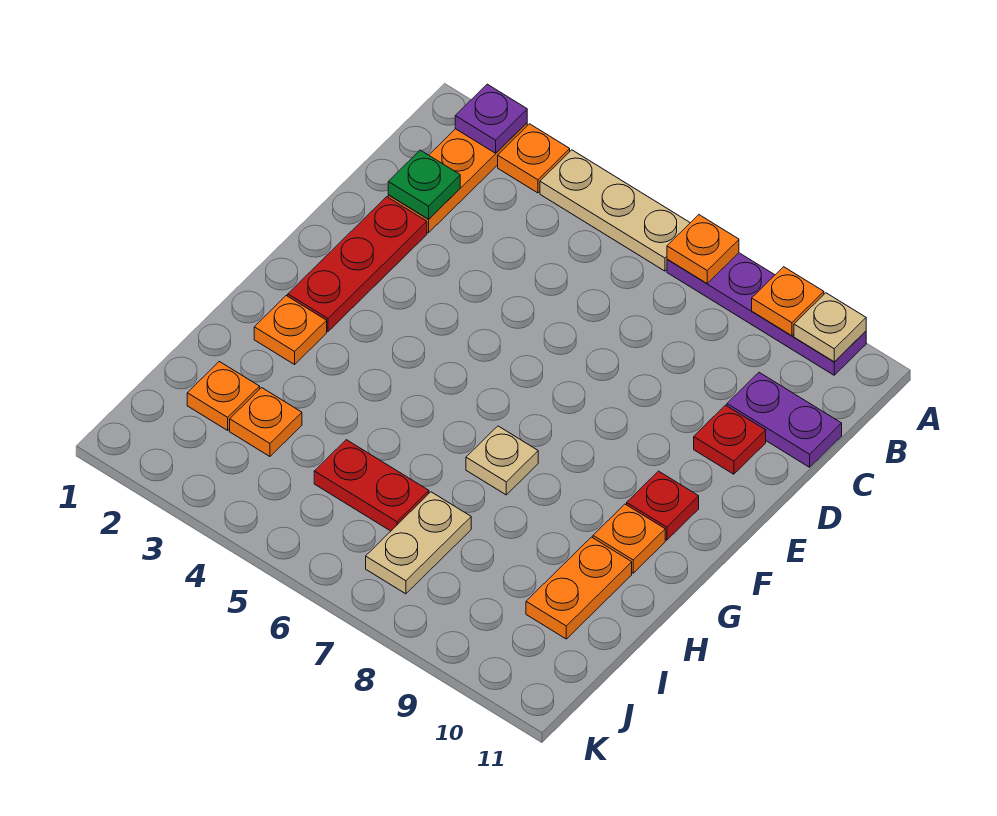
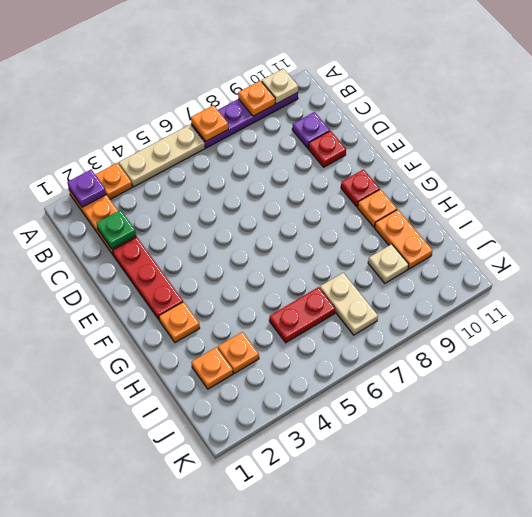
purple 1x2 plate [727,373,842,467] -> purple 1x1 plate [292,112,330,148]
tan 1x1 plate [466,426,538,495] -> tan 1x1 plate moved to [368,244,409,283]

